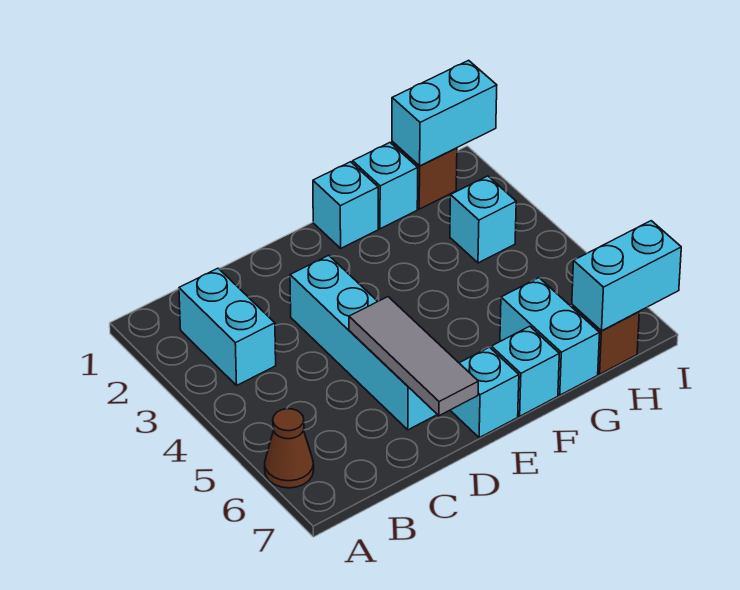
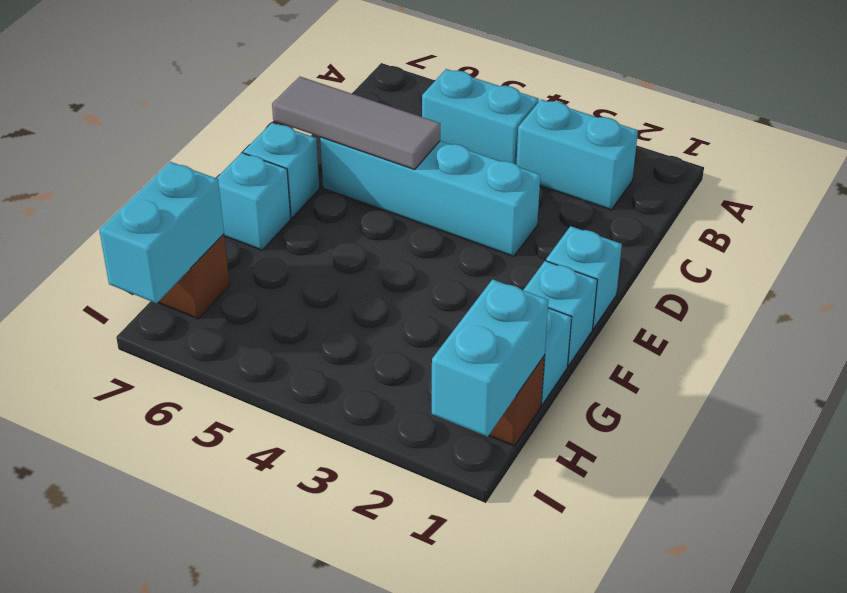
brown 1x1 cone [265,409,314,488] -> none
cyan 1x2 brick [500,278,600,395] -> cyan 1x2 brick moved to [422,69,539,164]
cyan 1x1 brick [450,176,516,263] -> cyan 1x1 brick moved to [546,226,622,329]

